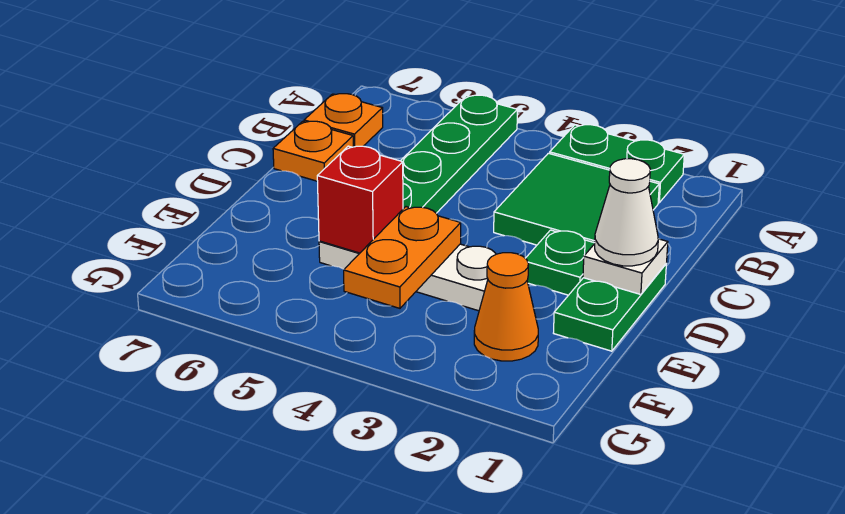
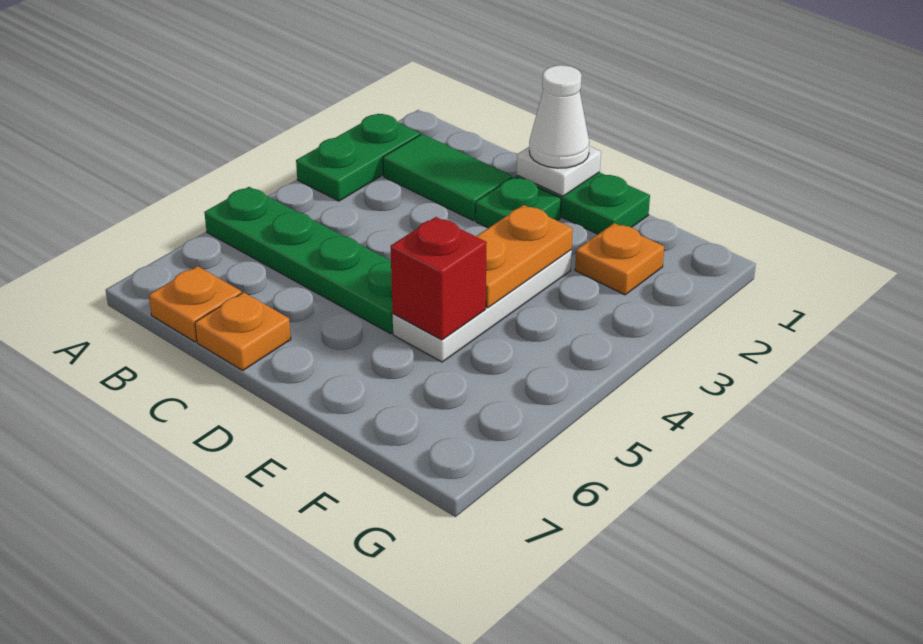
green 2x2 tile [494,153,659,245] -> green 1x2 tile [383,134,512,221]
orange 1x2 plate [344,207,461,308] -> orange 1x2 plate turned to [476,205,573,308]
orange 1x1 cone [474,253,538,361] -> orange 1x1 plate [575,223,664,295]

